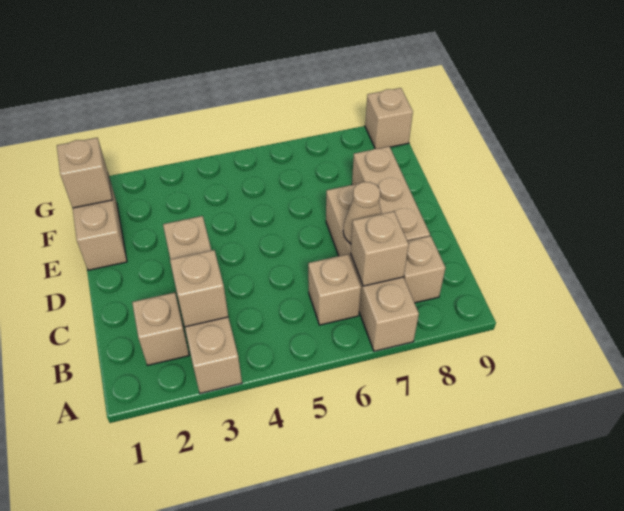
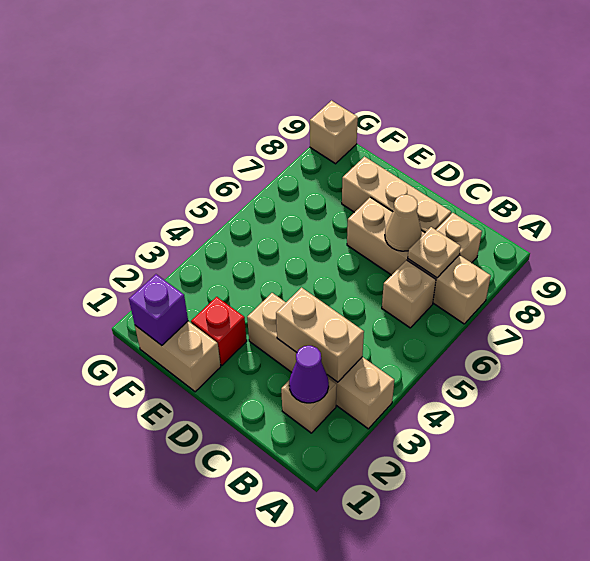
none -> purple 1x1 cone [289,346,329,403]
tan 1x1 brick [170,250,228,327] -> tan 1x2 brick [276,288,364,382]
tan 1x1 brick [351,211,409,286] -> tan 1x1 plate [408,227,461,278]
none -> red 1x1 brick [191,297,247,365]
tan 1x1 brick [57,138,112,208] -> purple 1x1 brick [129,274,188,345]

